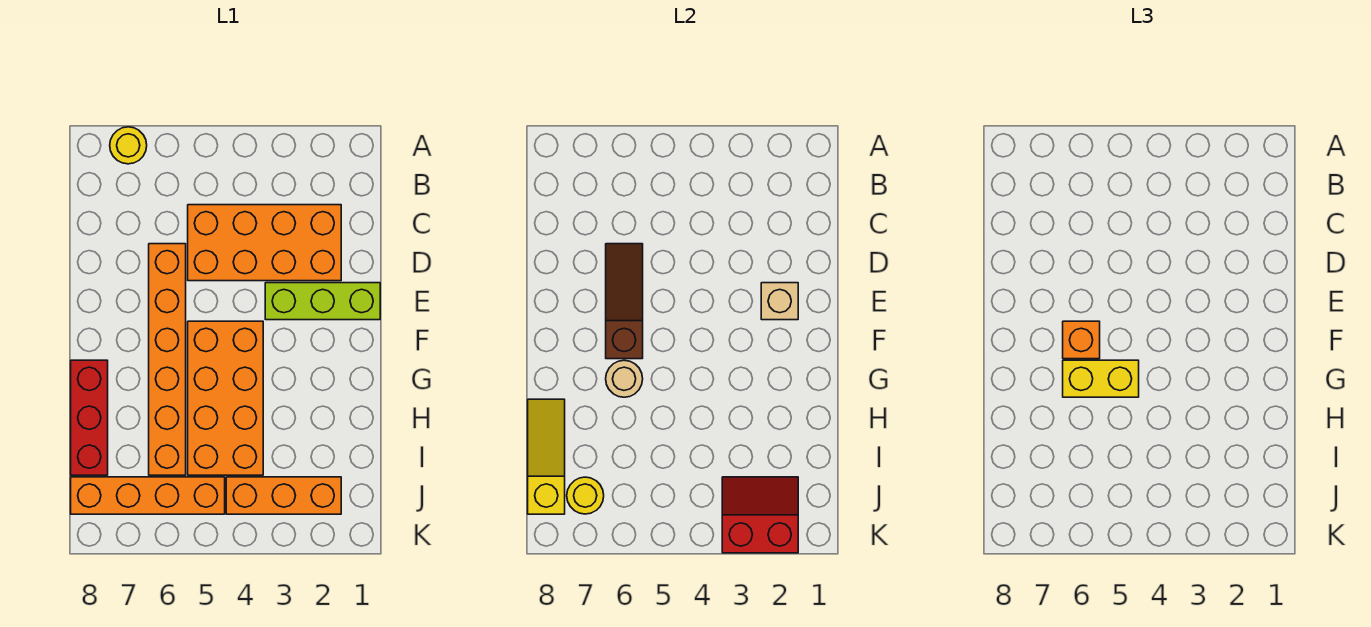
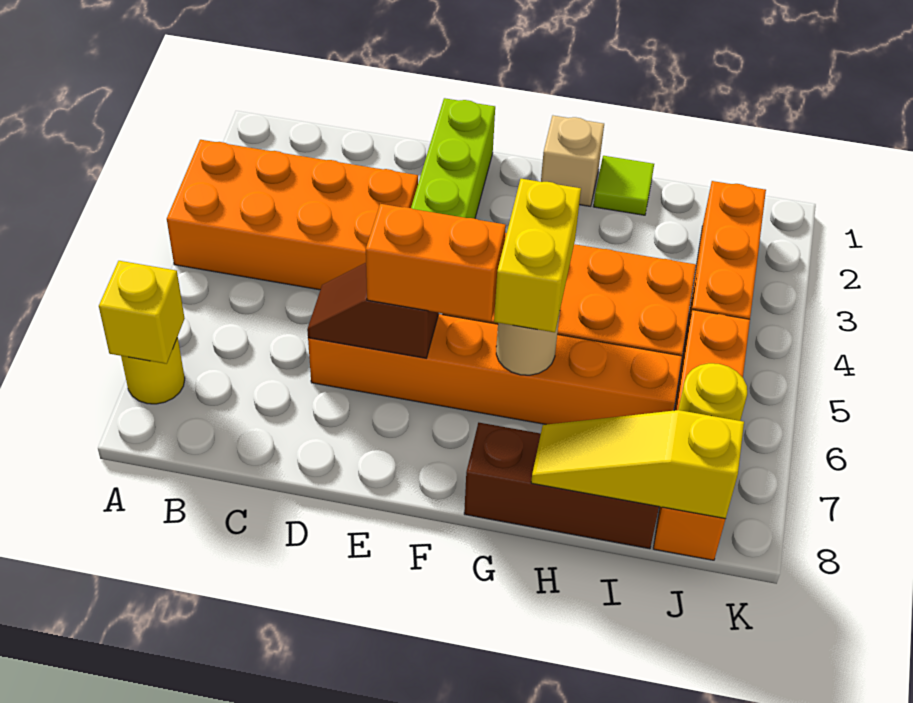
none -> yellow 1x1 brick [99,261,185,364]
orange 2x4 brick [188,205,341,281] -> orange 2x4 brick turned to [167,140,418,290]
brown 1x3 slope [606,244,643,359] -> brown 1x2 slope [307,263,439,358]
tan 1x1 brick [761,283,798,320] -> tan 1x1 brick moved to [541,116,604,206]
orange 1x1 brick [1063,321,1100,359] -> orange 1x2 brick [366,204,506,321]
red 1x3 brick [71,360,108,475] -> brown 1x3 brick [464,423,659,549]
none -> lime 1x1 tile [593,156,654,215]
red 2x2 slope [722,477,798,553] -> none

